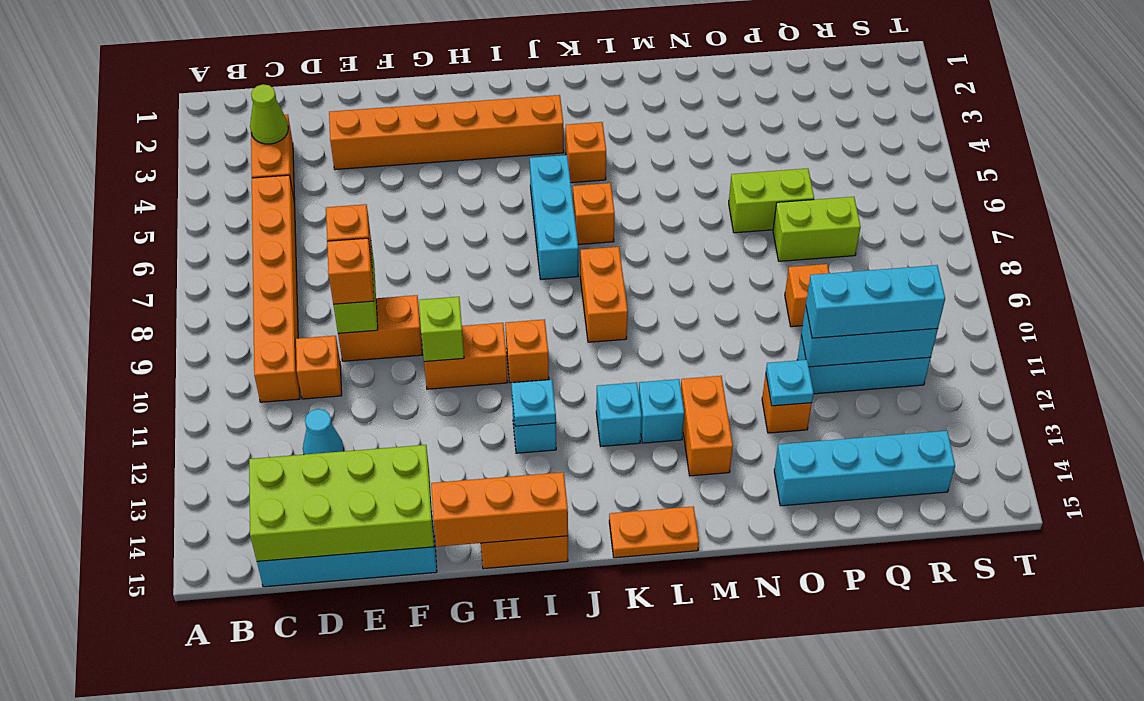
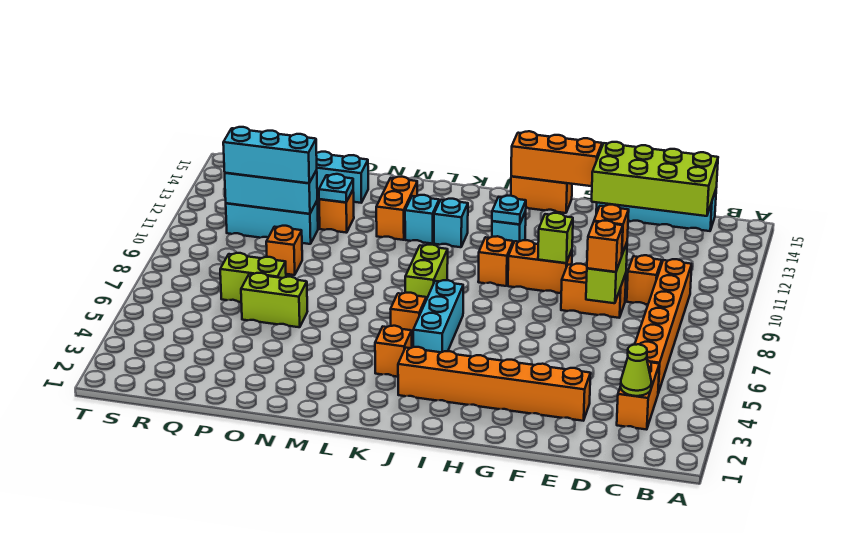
cyan 1x1 cone [303,409,344,454] -> none
orange 1x2 brick [580,247,628,342] -> lime 1x2 brick [405,245,448,300]
orange 1x2 plate [609,506,699,558] -> none

